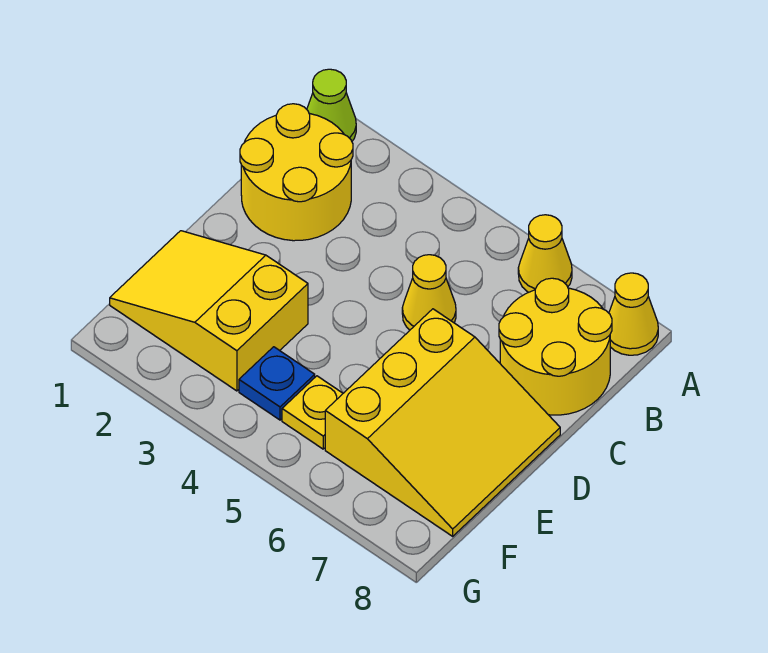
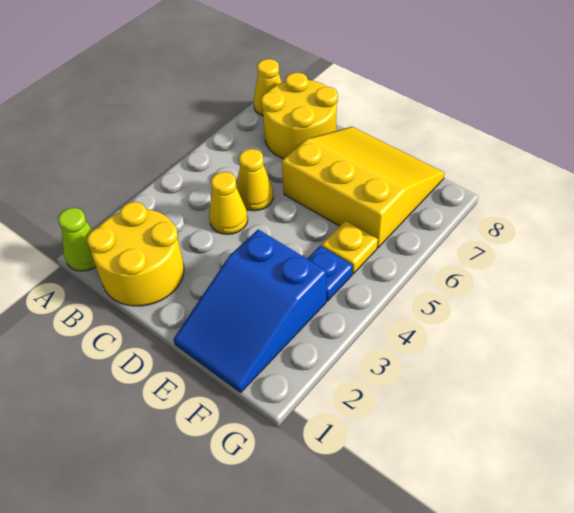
yellow 1x1 cone [518,215,572,292] -> yellow 1x1 cone moved to [209,172,248,234]
yellow 2x3 slope [110,231,308,391] -> blue 2x3 slope [173,229,326,392]

